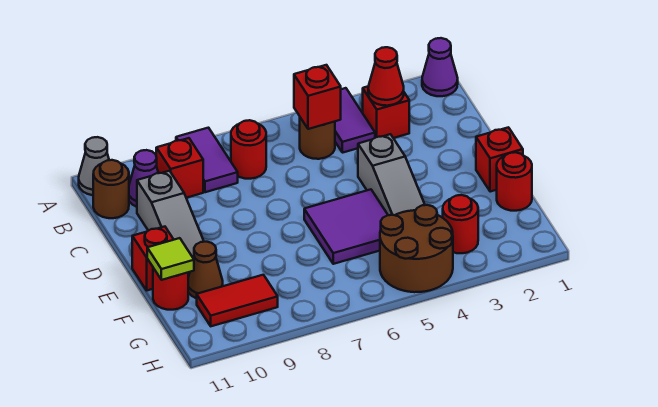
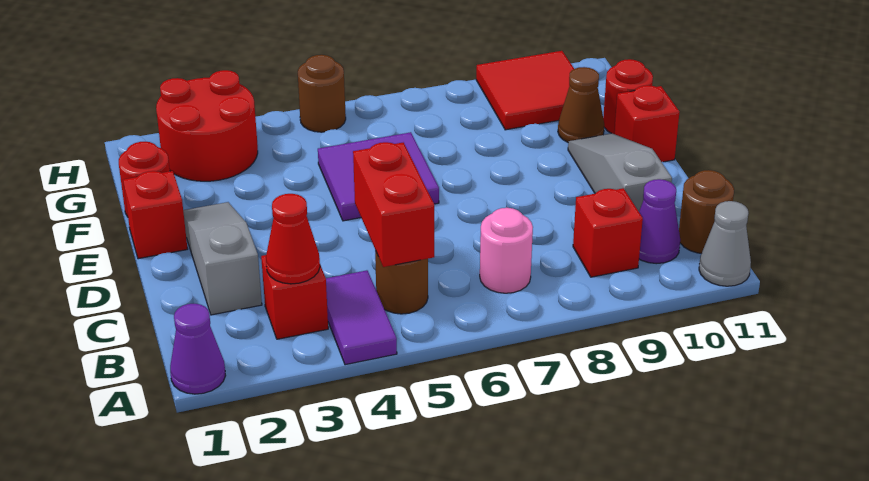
purple 1x2 tile [176,128,238,192] -> none
red 1x1 brick [294,65,341,129] -> red 1x2 brick [353,142,434,267]
red 1x1 round brick [231,120,266,179] -> pink 1x1 round brick [480,208,533,293]
grey 1x3 slope [358,134,425,215] -> grey 1x3 slope moved to [183,202,262,315]
lime 1x1 tile [147,238,194,280] -> none
red 1x1 round brick [443,195,478,253] -> red 2x2 round brick [156,70,258,181]
brown 2x2 round brick [380,205,453,292] -> brown 1x1 round brick [298,55,346,132]
red 1x2 tile [197,275,278,326] -> red 2x2 tile [476,51,574,130]

